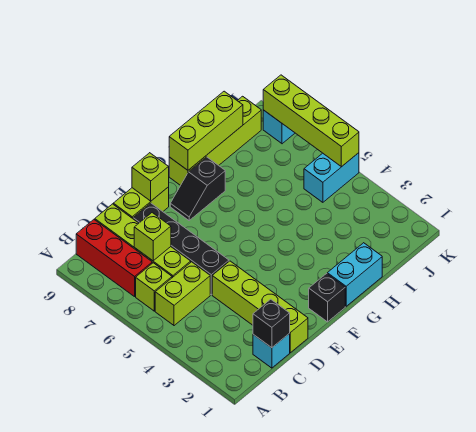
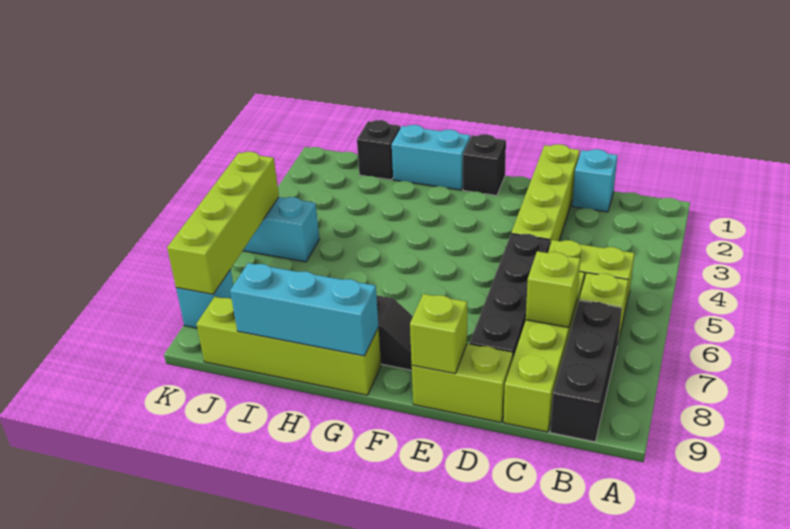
red 1x3 brick [76,220,152,297] -> black 1x3 brick [550,301,622,442]
black 1x1 brick [253,299,290,348] -> black 1x1 brick moved to [357,120,400,180]
lime 1x3 brick [169,91,243,170] -> cyan 1x3 brick [230,263,379,356]

